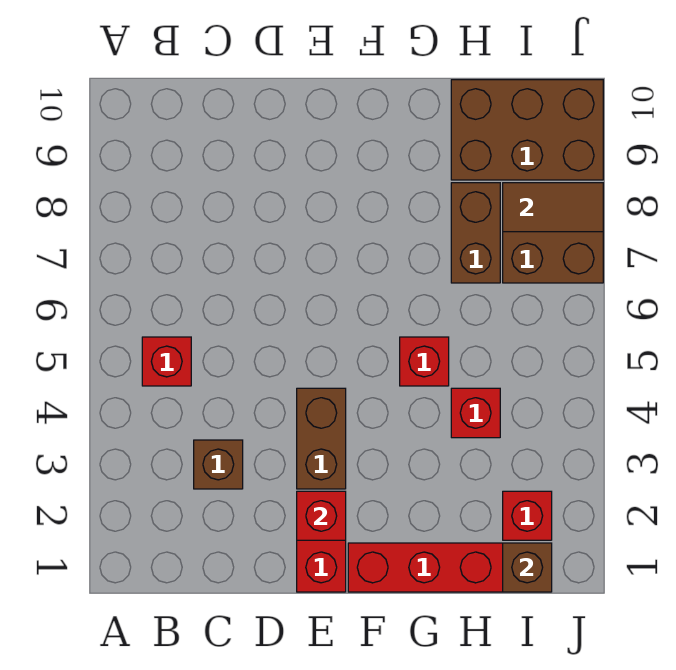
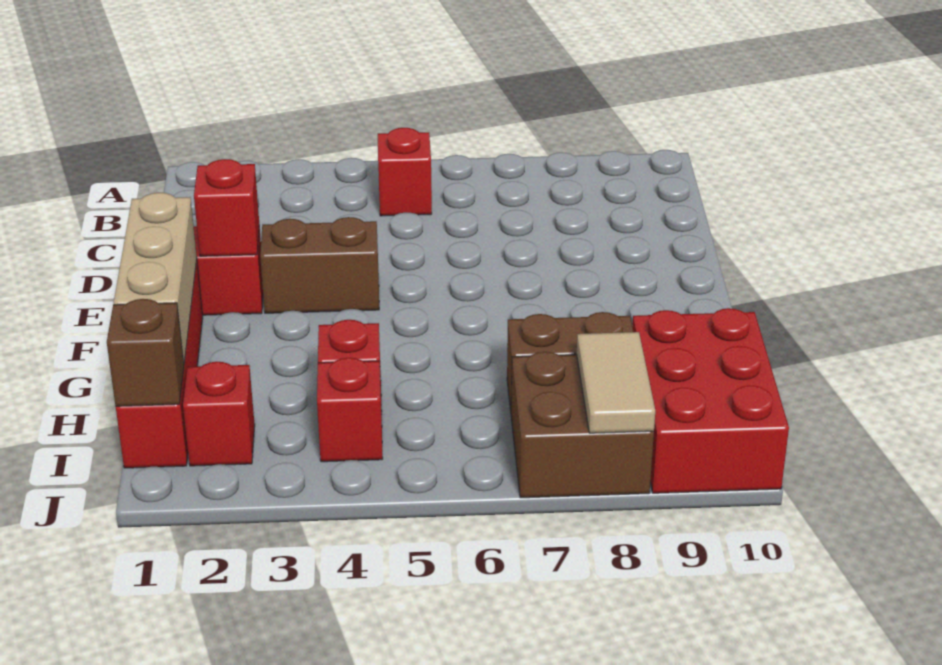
brown 1x1 brick [194,440,243,489] -> none
none -> tan 1x3 brick [114,193,197,363]
red 1x1 brick [400,337,449,386] -> red 1x1 brick moved to [317,358,383,462]
brown 2x3 brick [451,80,603,180] -> red 2x3 brick [632,308,789,493]
brown 1x2 tile [503,183,603,232] -> tan 1x2 tile [577,332,655,433]

